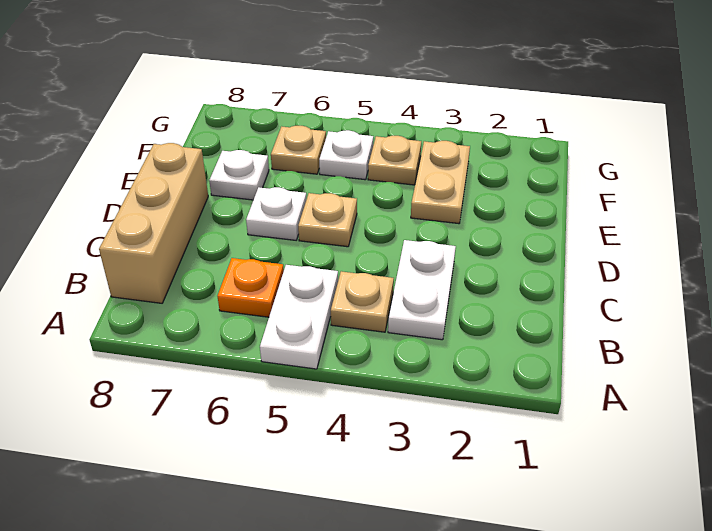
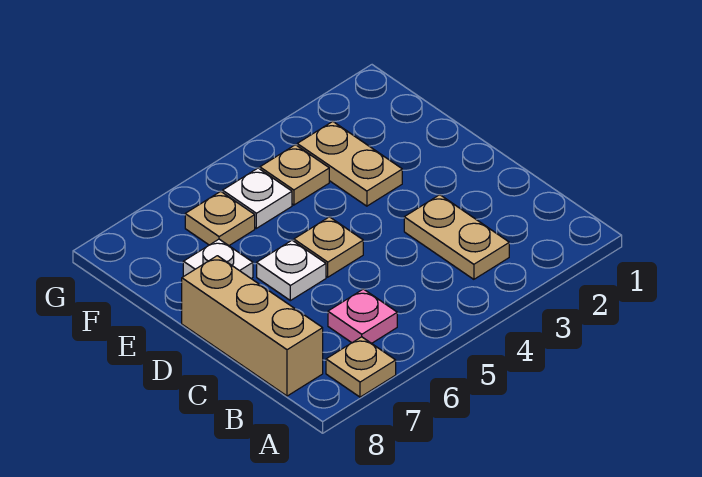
white 1x2 plate [260,265,338,369] -> none
white 1x2 plate [388,240,456,340] -> tan 1x2 plate [404,195,509,279]
tan 1x1 plate [331,271,394,332] -> tan 1x1 plate moved to [326,337,396,397]
orange 1x1 plate [217,258,284,317] -> pink 1x1 plate [328,289,397,343]

